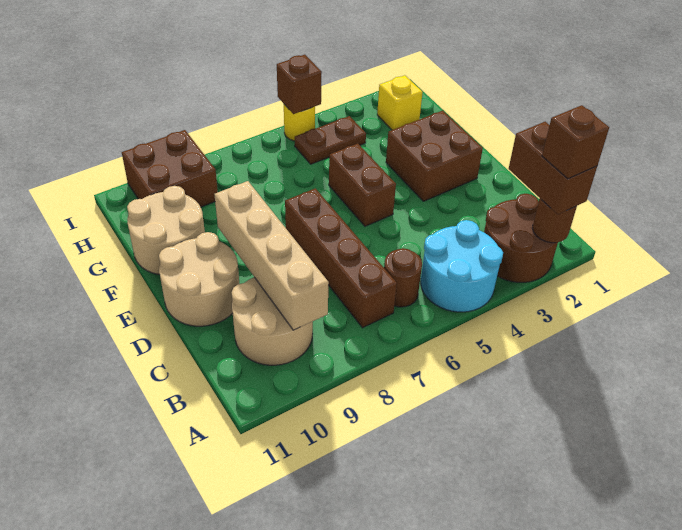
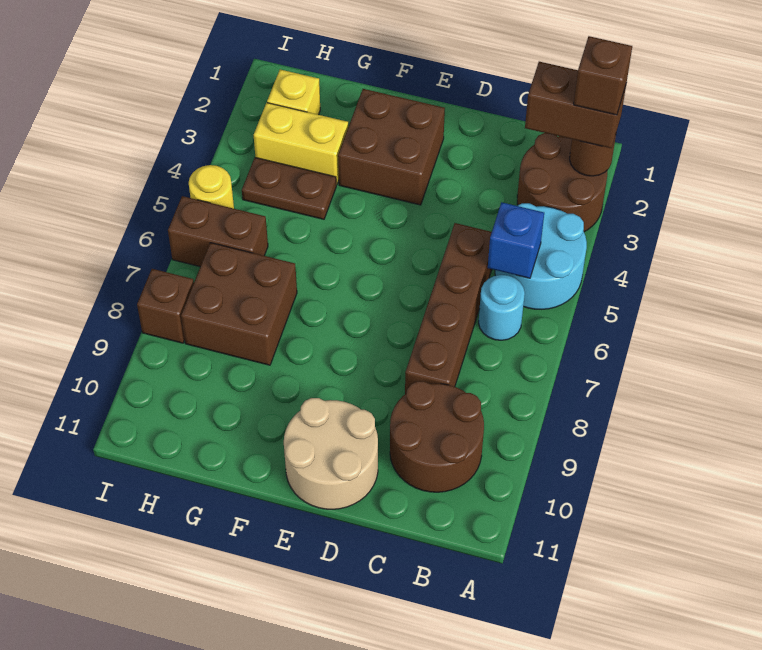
none -> blue 1x1 brick [488,202,544,278]
brown 1x1 round brick [384,248,422,307] -> cyan 1x1 round brick [479,275,525,340]
brown 1x4 brick [285,188,397,328] -> brown 1x4 brick turned to [405,223,492,394]
tan 2x2 round brick [232,277,313,365] -> brown 2x2 round brick [390,381,484,492]
tan 1x4 brick [214,181,329,330] -> none
brown 1x2 brick [329,144,396,226] -> brown 1x2 brick moved to [168,196,268,267]
tan 2x2 round brick [127,186,205,275] -> none
none -> yellow 1x2 brick [254,103,348,185]
brown 1x2 plate [295,116,366,164] -> brown 1x2 plate turned to [242,158,336,219]
brown 2x2 brick [122,130,218,207] -> brown 2x2 brick moved to [181,243,297,365]
brown 1x1 brick [277,55,322,114] -> brown 1x1 brick moved to [137,269,194,343]

